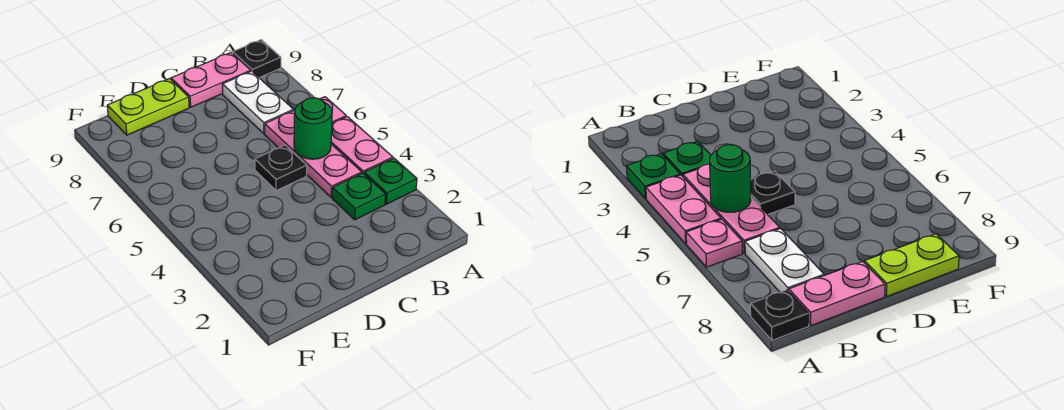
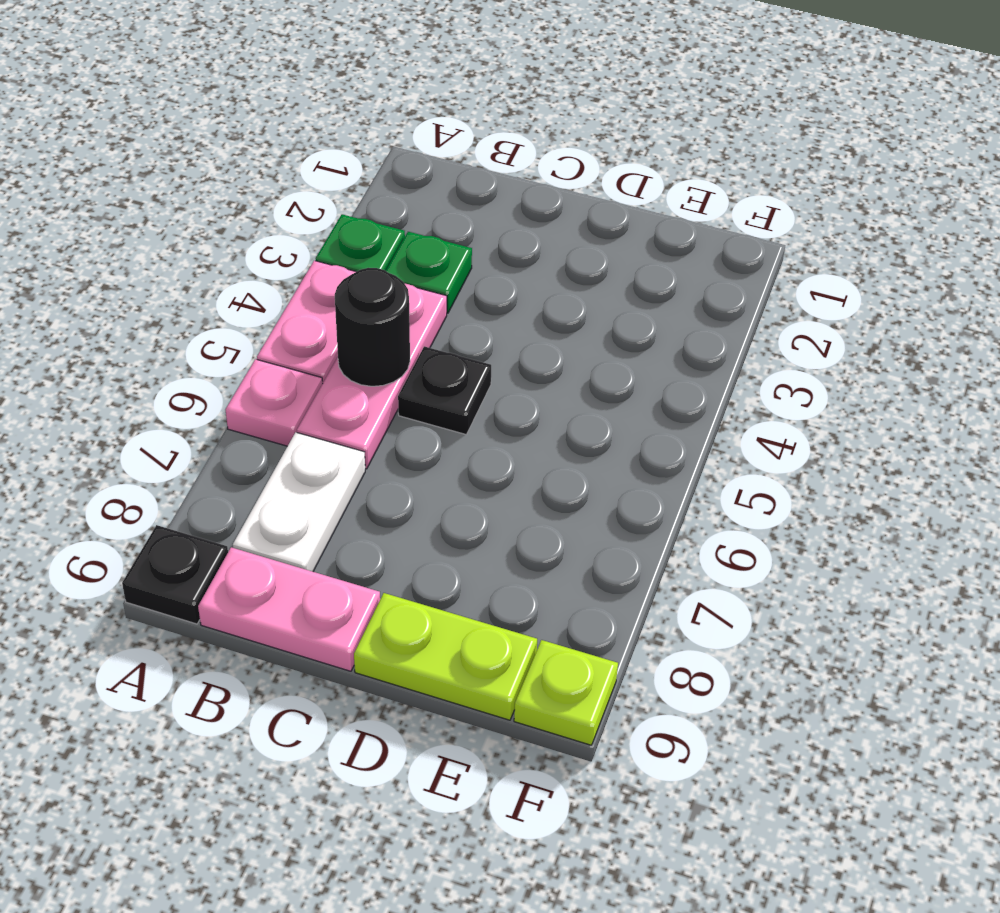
green 1x1 round brick [294,98,332,159] -> black 1x1 round brick [335,268,410,386]
none -> lime 1x1 plate [514,640,618,745]

